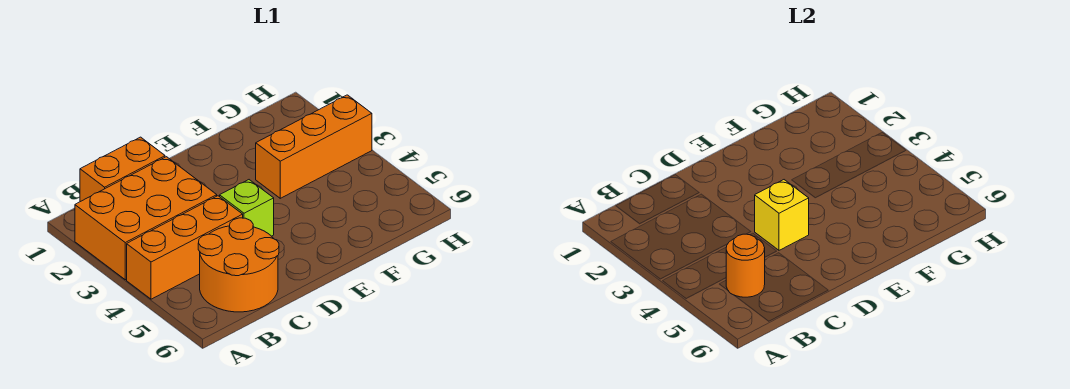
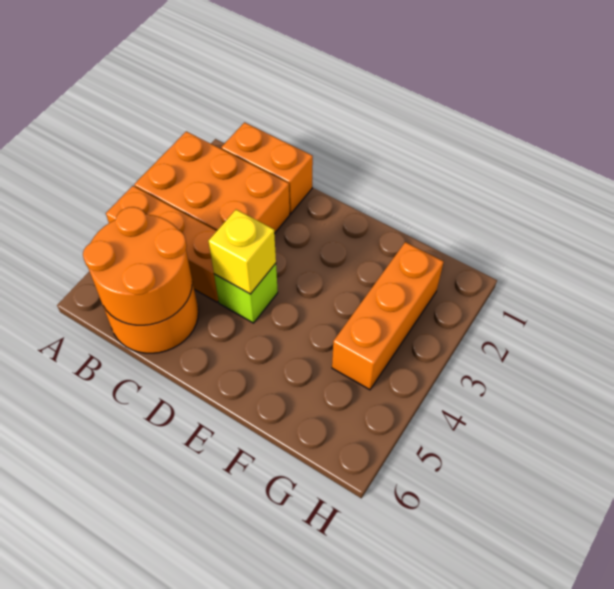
orange 1x1 round brick [726,234,765,297] -> orange 2x2 round brick [83,207,192,325]
orange 1x3 brick [256,95,372,198] -> orange 1x3 brick turned to [332,242,444,390]

